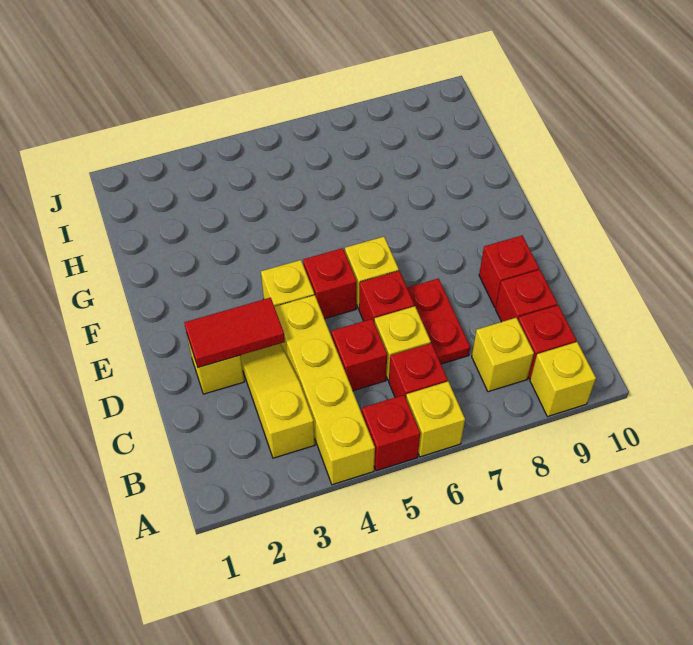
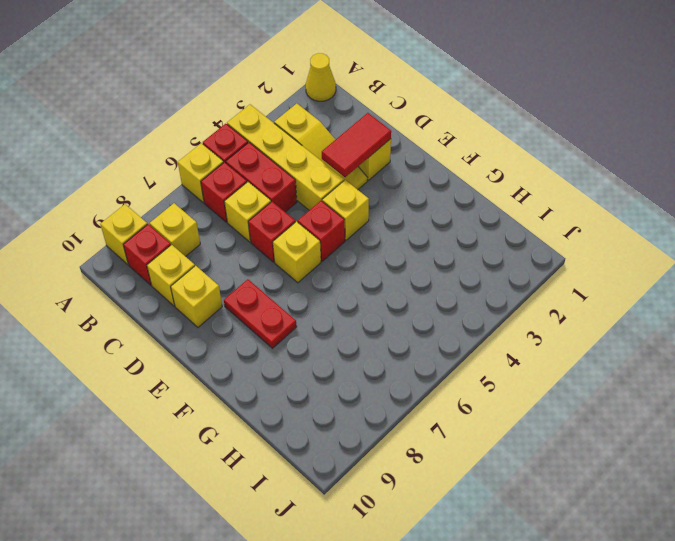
none -> yellow 1x1 cone [306,53,336,101]
red 1x1 brick [331,319,387,391] -> red 1x2 brick [226,142,297,212]
red 1x2 plate [407,279,470,364] -> red 1x2 plate moved to [224,279,297,348]
red 1x1 brick [496,270,557,322] -> yellow 1x1 brick [147,245,195,306]
red 1x1 brick [479,236,539,308] -> yellow 1x1 brick [171,266,222,327]

